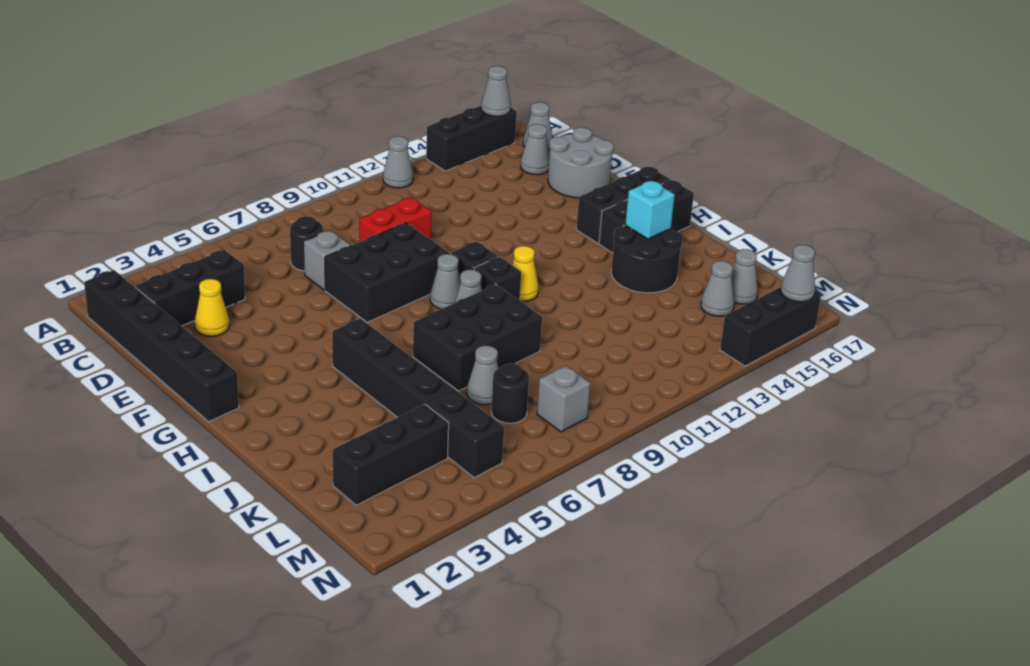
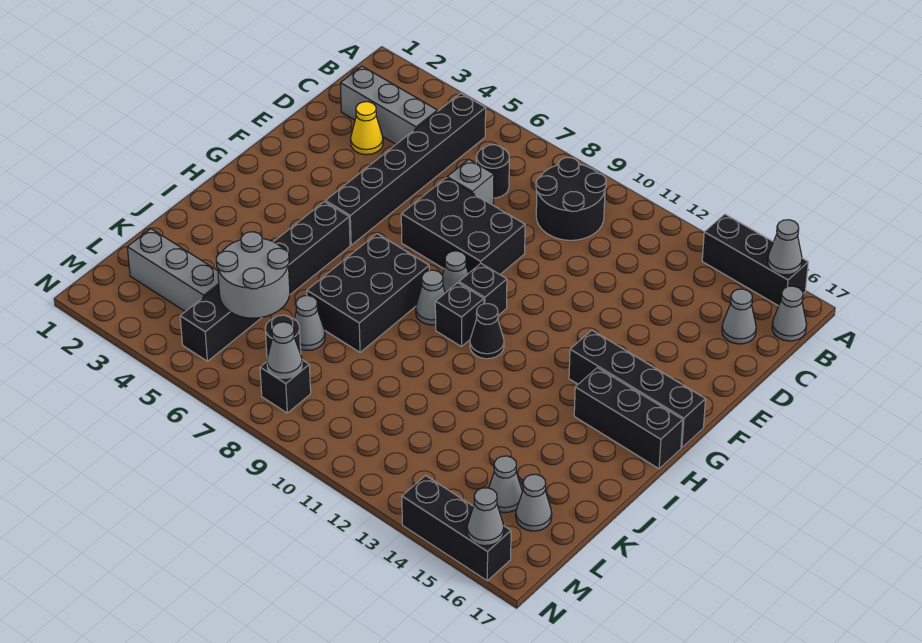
grey 1x1 cone [383,136,413,188] -> grey 1x1 cone moved to [267,322,302,378]
black 1x6 brick [84,270,239,422] -> black 1x6 brick moved to [325,93,486,245]
black 1x3 brick [135,250,245,326] -> grey 1x3 brick [340,66,437,144]
red 1x2 brick [359,197,432,242] -> none
grey 2x2 round brick [548,127,614,198] -> grey 2x2 round brick moved to [216,232,290,318]
black 1x3 brick [576,167,671,243] -> black 1x4 brick [569,330,706,448]
yellow 1x1 cone [512,246,539,301] -> black 1x1 cone [470,304,504,359]
black 2x3 brick [413,285,542,391] -> black 2x3 brick turned to [307,234,429,352]
black 2x2 round brick [611,225,683,293] -> black 2x2 round brick moved to [536,158,606,240]
cyan 1x1 brick [625,181,675,239] -> none
black 1x3 brick [333,404,449,505] -> grey 1x3 brick [127,229,219,312]
grey 1x1 brick [537,366,591,432] -> black 1x1 brick [260,360,311,413]

